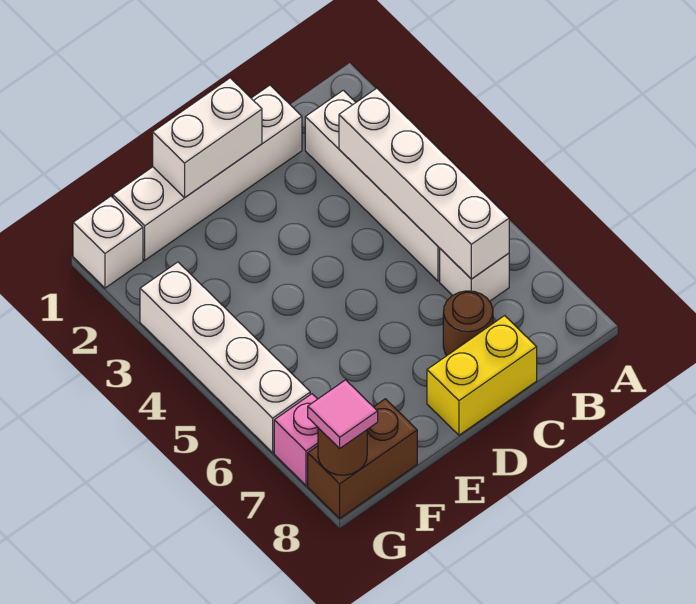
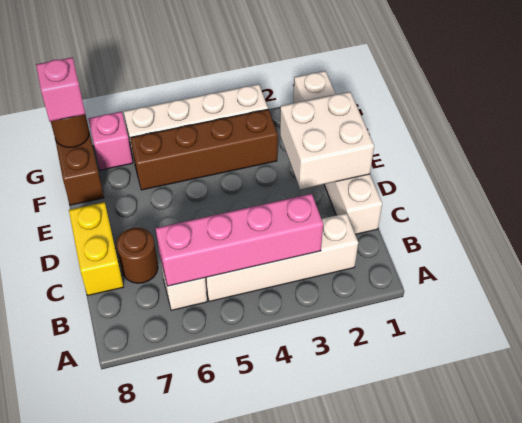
white 1x4 brick [339,88,509,279] -> pink 1x4 brick [155,194,323,286]
white 1x2 brick [153,78,262,198] -> white 2x2 brick [280,92,374,189]
none -> brown 1x4 brick [130,109,278,190]
pink 1x1 tile [308,380,378,448] -> pink 1x1 brick [36,57,85,122]

